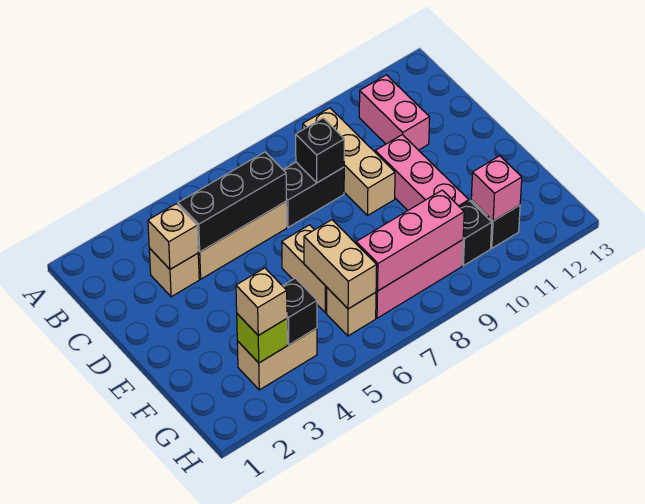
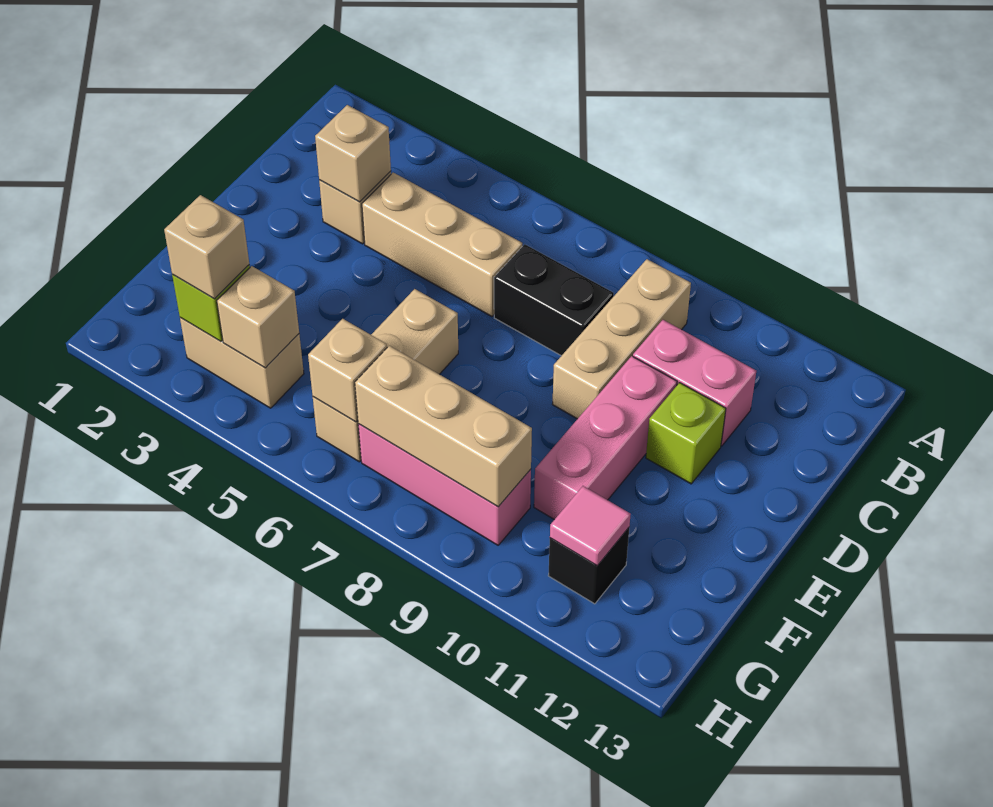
pink 1x2 brick [359,75,430,150] -> pink 1x2 brick turned to [633,320,756,446]
black 1x3 brick [178,152,286,252] -> none
black 1x1 brick [296,118,344,183] -> none
none -> lime 1x1 brick [646,383,726,484]
tan 1x2 brick [304,220,377,309] -> tan 1x1 brick [308,319,387,422]
black 1x1 brick [283,278,317,345] -> tan 1x1 brick [217,266,299,368]
pink 1x3 brick [356,190,464,291] -> tan 1x3 brick [355,346,532,507]
black 1x1 brick [460,201,492,266] -> none
pink 1x1 brick [471,156,522,221] -> pink 1x1 tile [550,486,631,566]

